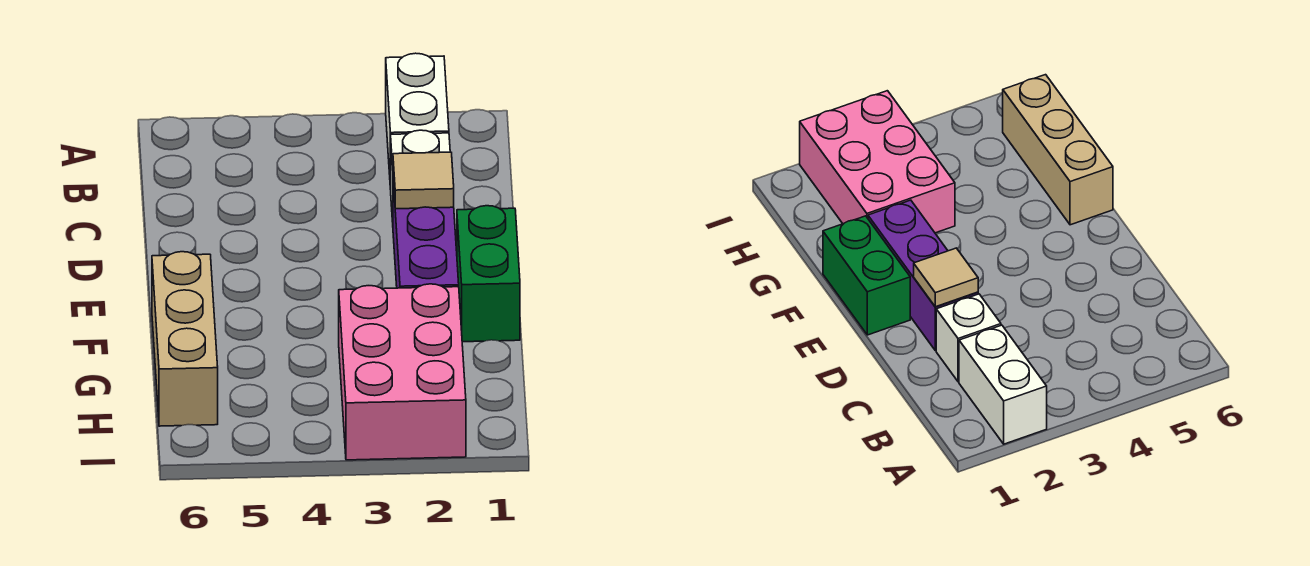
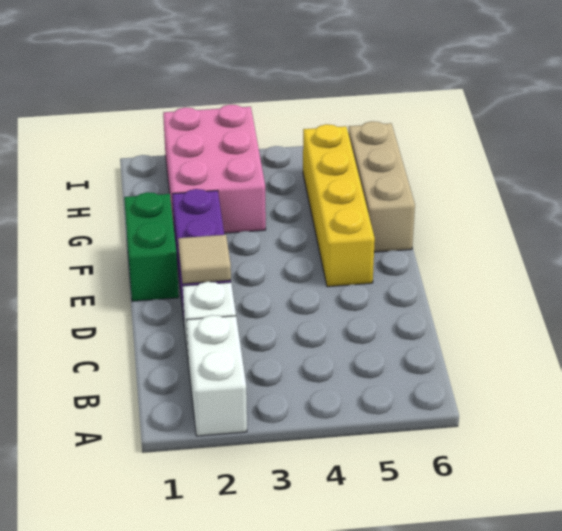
none -> yellow 1x4 brick [303,124,375,287]

